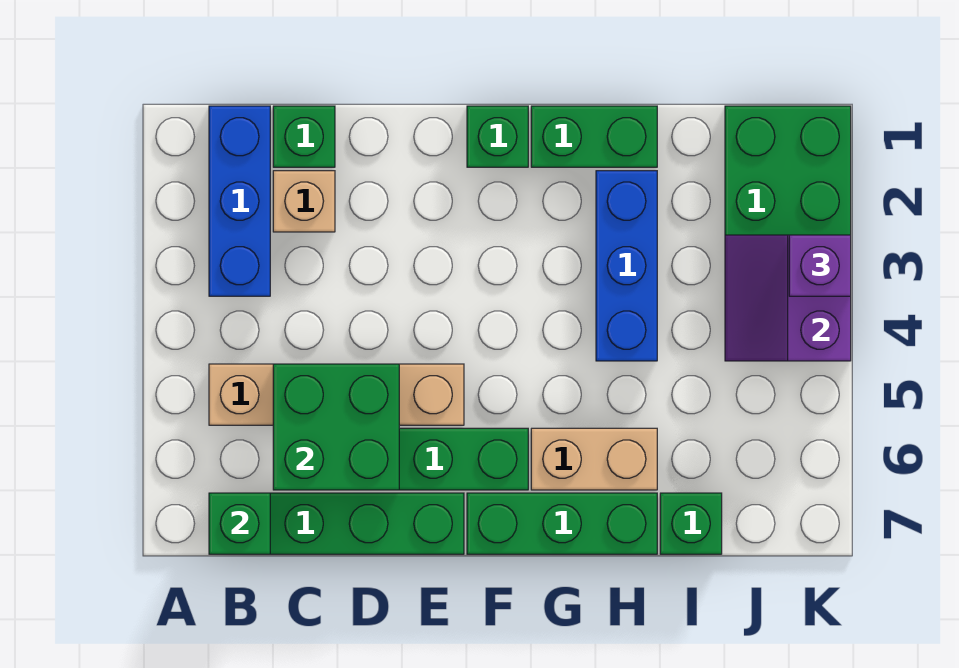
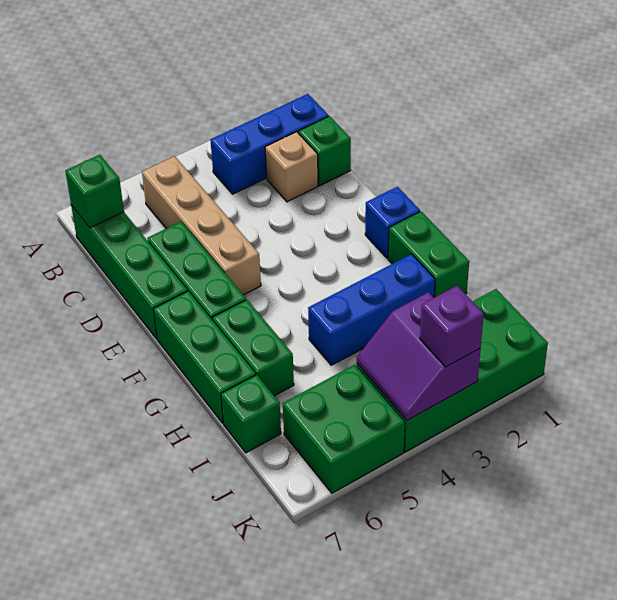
green 2x2 brick [273,364,399,490] -> green 2x2 brick moved to [283,365,405,493]
green 1x1 brick [467,106,528,167] -> blue 1x1 brick [365,187,420,258]
tan 1x2 brick [531,428,657,490] -> green 1x2 brick [212,300,294,396]
purple 2x2 slope [725,235,851,361] -> purple 2x2 slope turned to [357,292,481,420]

